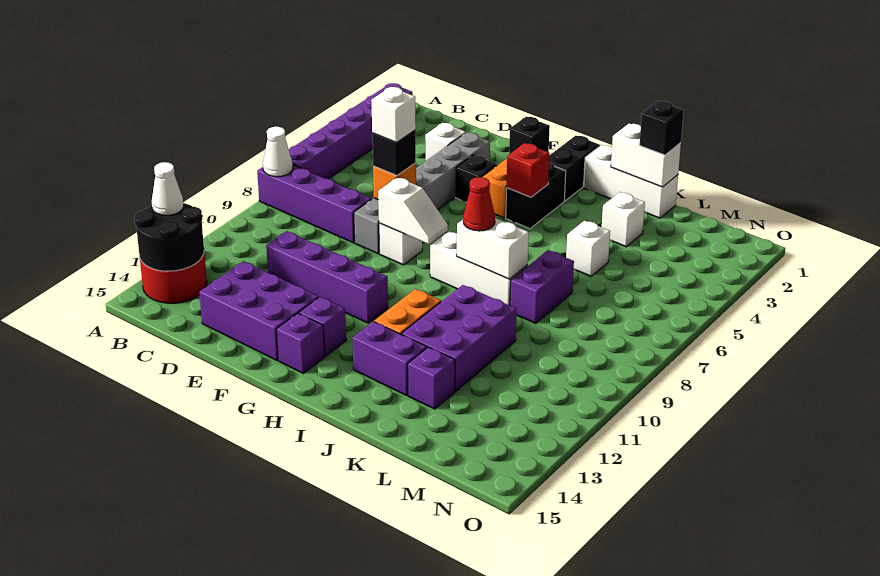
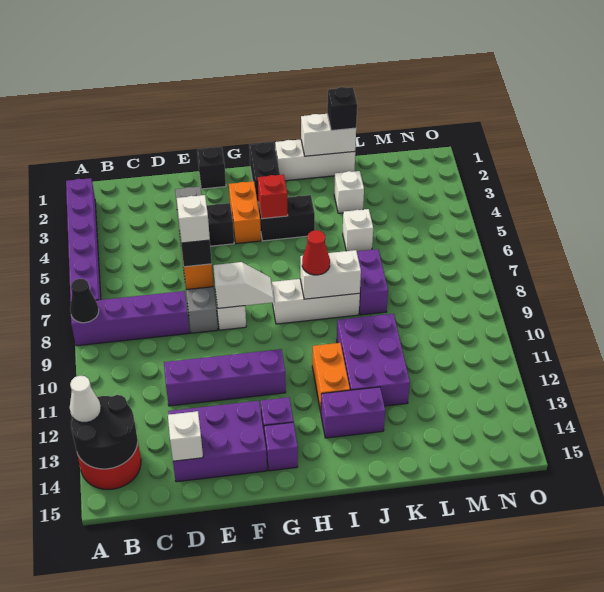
white 1x1 cone [263,127,293,177] -> black 1x1 cone [70,279,99,323]
white 1x1 brick [425,123,466,160] -> white 1x1 brick moved to [168,411,203,461]
black 1x2 brick [506,163,566,229] -> black 1x2 brick turned to [259,195,315,241]
purple 1x1 brick [408,347,455,409] -> none

